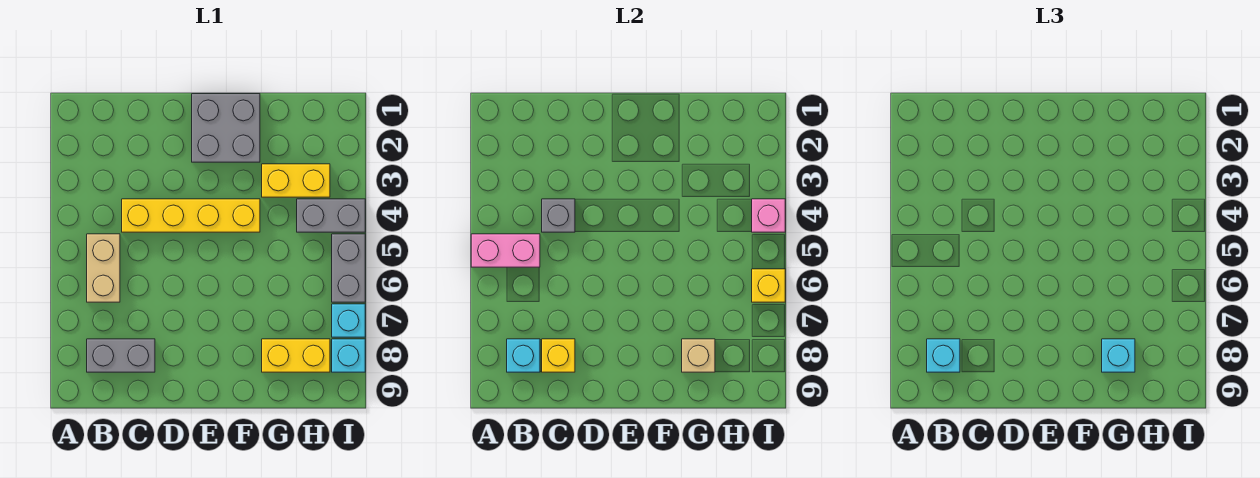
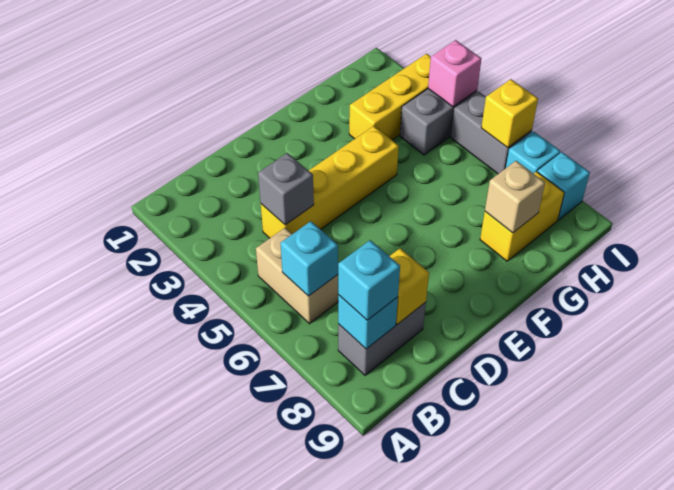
pink 1x2 brick [471,234,540,267] -> none
grey 2x2 brick [192,94,260,162] -> none
yellow 1x2 brick [262,164,330,197] -> yellow 1x3 brick [349,54,431,140]
cyan 1x1 brick [1102,339,1135,372] -> cyan 1x1 brick moved to [280,221,338,296]

